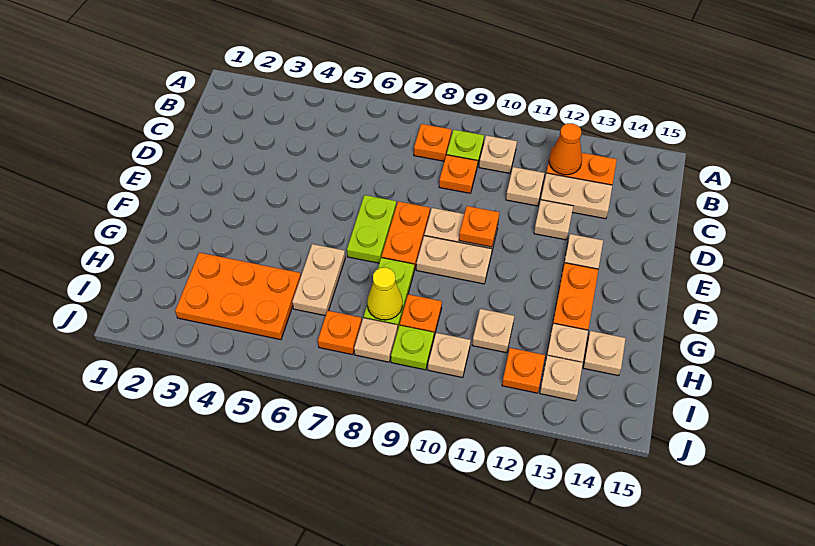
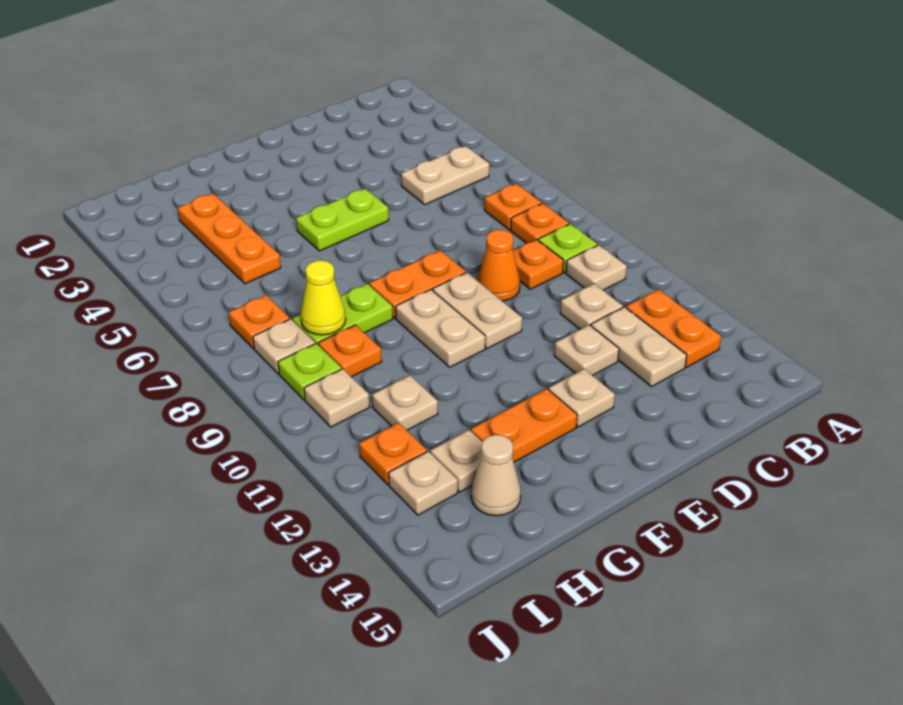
orange 1x1 cone [549,123,582,175] -> orange 1x1 cone moved to [477,230,520,301]
lime 1x2 plate [347,195,396,263] -> lime 1x2 plate moved to [296,189,389,251]
orange 1x1 plate [459,206,499,247] -> orange 1x1 plate moved to [485,184,542,230]
tan 1x2 plate [292,244,345,316] -> tan 1x2 plate moved to [401,146,489,205]
orange 2x3 plate [175,253,301,340] -> orange 1x3 plate [178,193,281,284]
tan 1x1 plate [583,331,626,376] -> tan 1x1 cone [471,435,521,516]

